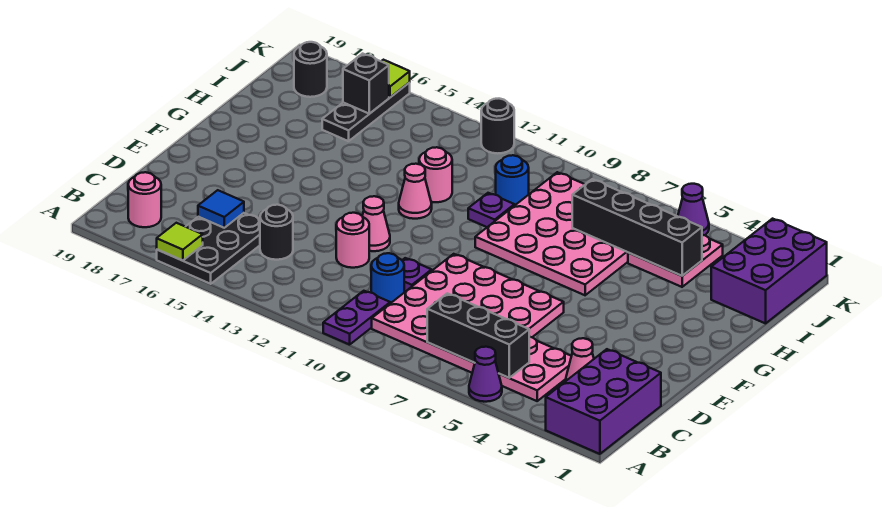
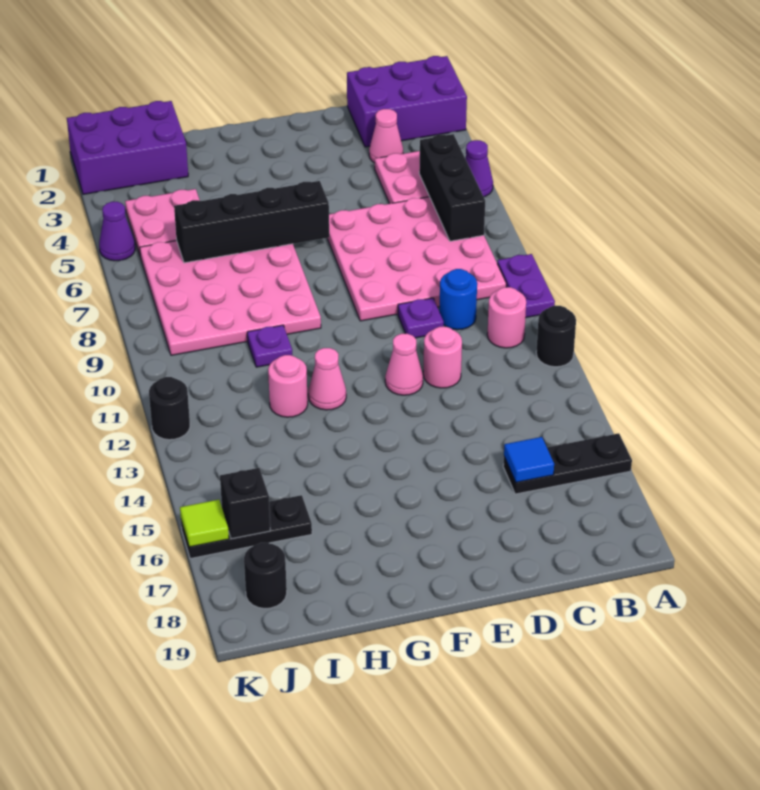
purple 1x2 plate [323,291,390,345] -> purple 1x2 plate turned to [497,254,555,318]
black 2x3 plate [157,213,260,284] -> black 1x3 plate [503,433,632,494]
lime 1x1 tile [157,223,203,261] -> none
pink 1x1 round brick [128,172,161,227] -> pink 1x1 round brick moved to [487,287,526,348]
black 1x1 round brick [260,205,293,260] -> black 1x1 round brick moved to [536,306,576,367]
black 1x4 brick [572,179,702,276] -> black 1x4 brick turned to [174,181,329,263]
blue 1x1 round brick [496,155,529,206] -> none

